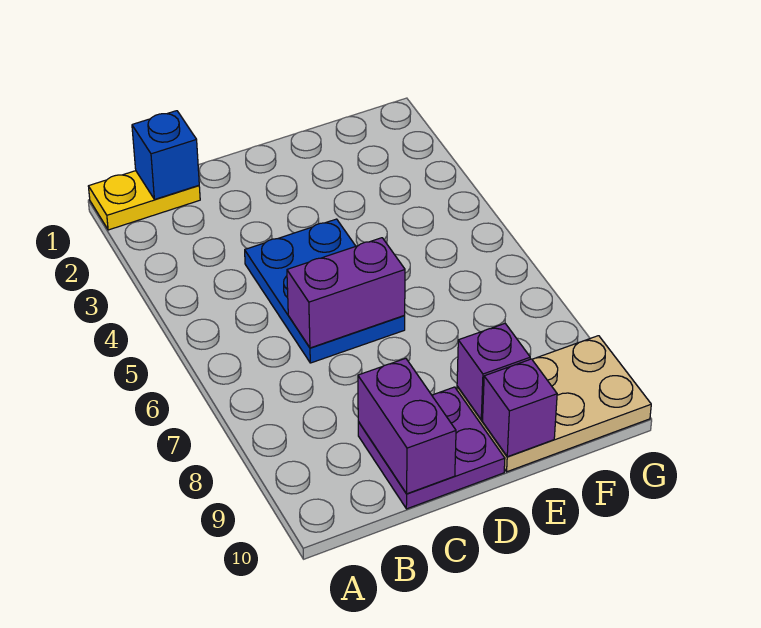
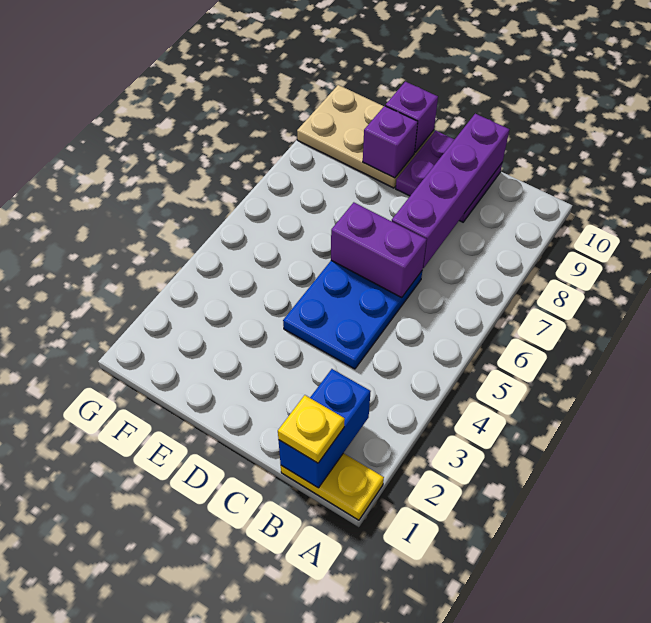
blue 1x1 brick [132,111,199,199] -> blue 1x2 brick [279,369,371,488]
none -> yellow 1x1 plate [278,395,345,463]
purple 1x2 brick [358,358,456,494] -> purple 1x4 brick [392,114,509,268]

